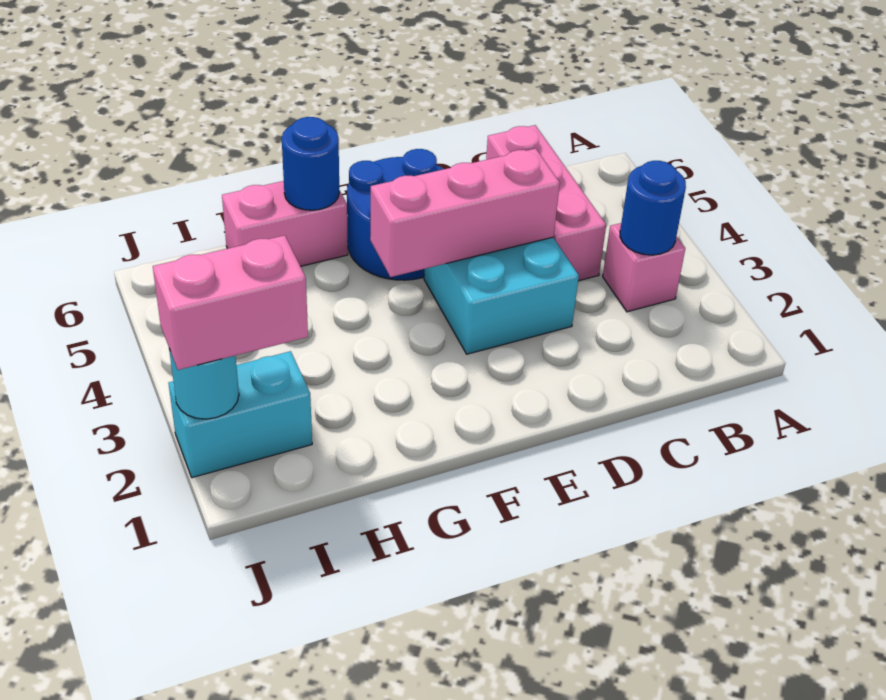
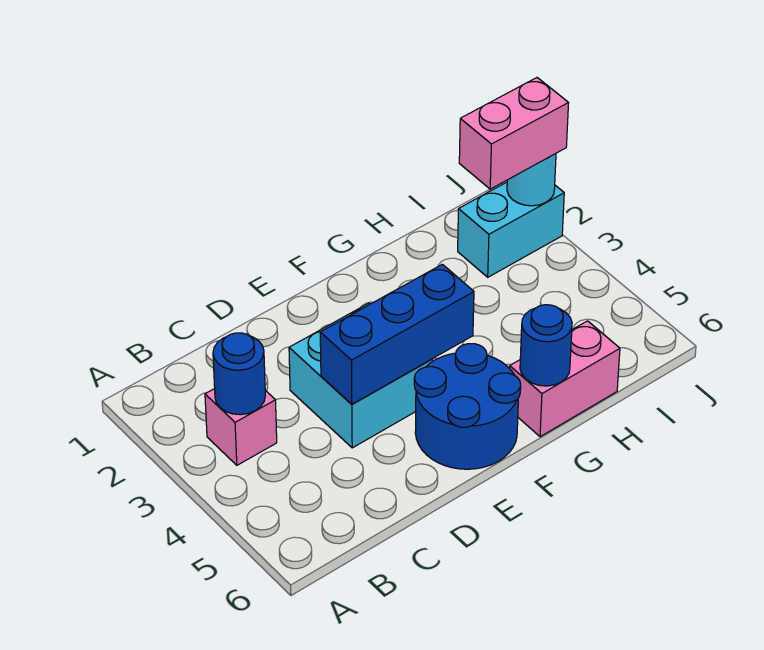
pink 1x3 brick [486,125,606,281] -> none
pink 1x3 brick [370,149,560,277] -> blue 1x3 brick [320,264,474,404]

